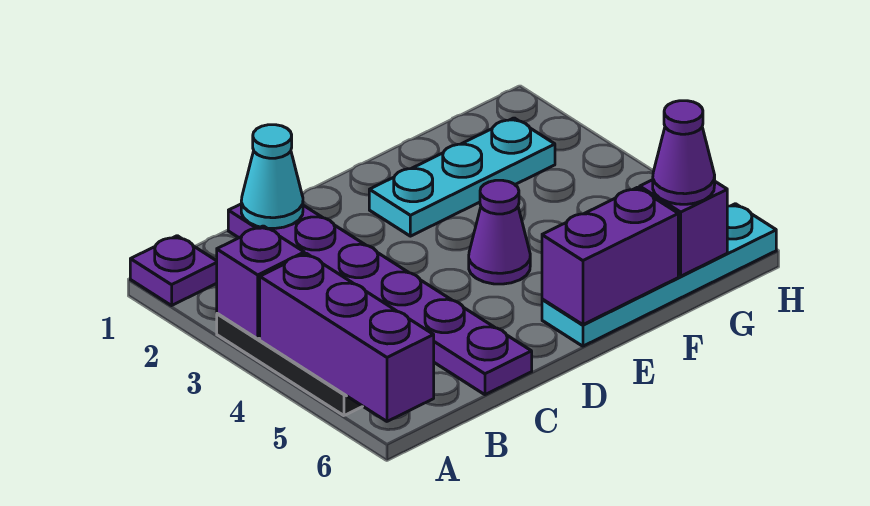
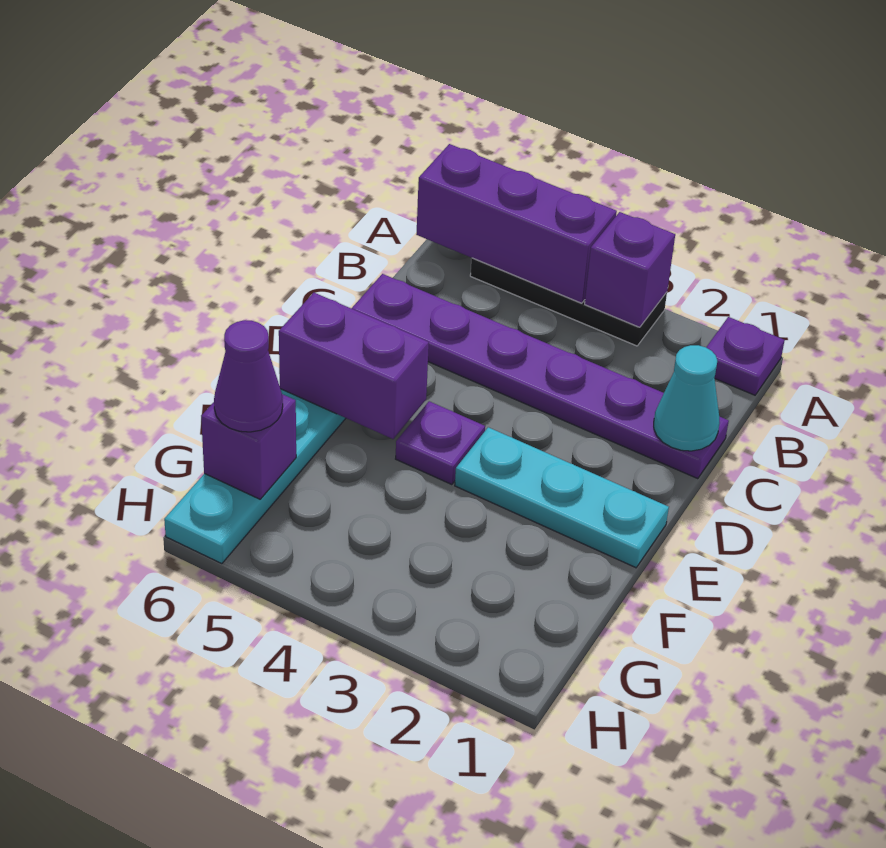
cyan 1x3 plate [369,118,555,236] -> cyan 1x3 plate turned to [455,427,669,568]
purple 1x1 cone [469,180,530,284] -> purple 1x1 plate [396,401,485,485]
purple 1x2 brick [542,187,678,325] -> purple 1x2 brick turned to [279,293,429,439]

